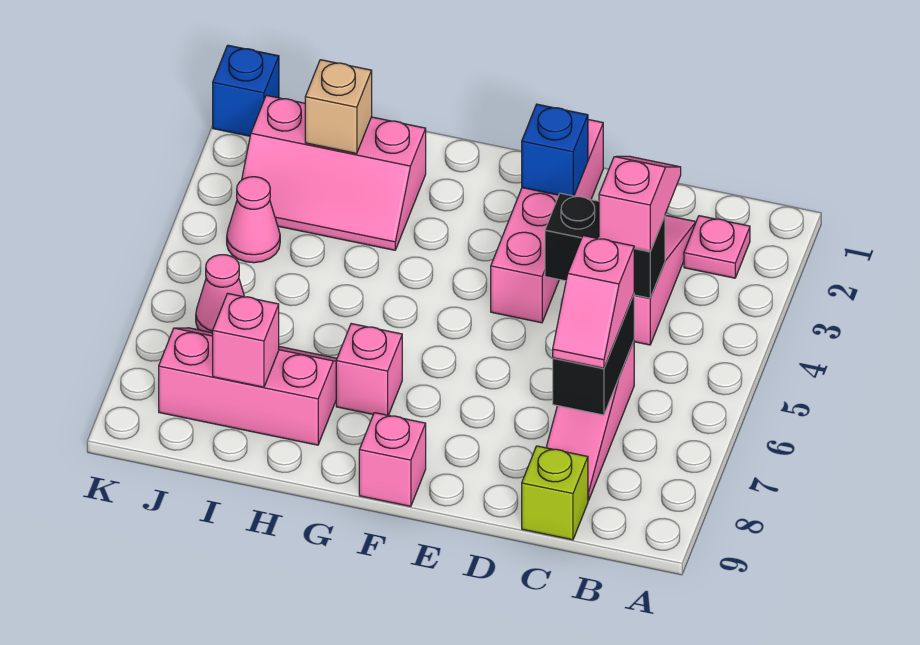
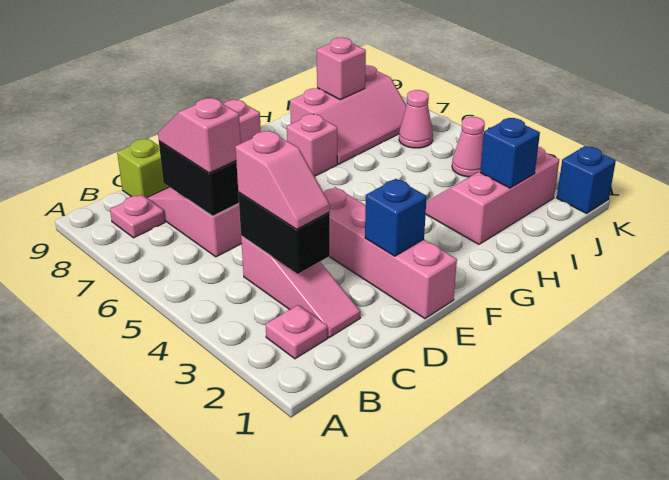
none -> pink 1x1 plate [110,195,165,238]
black 1x2 brick [545,193,665,298] -> black 1x2 brick turned to [238,193,330,274]
tan 1x1 brick [305,60,372,154] -> blue 1x1 brick [480,118,540,188]

